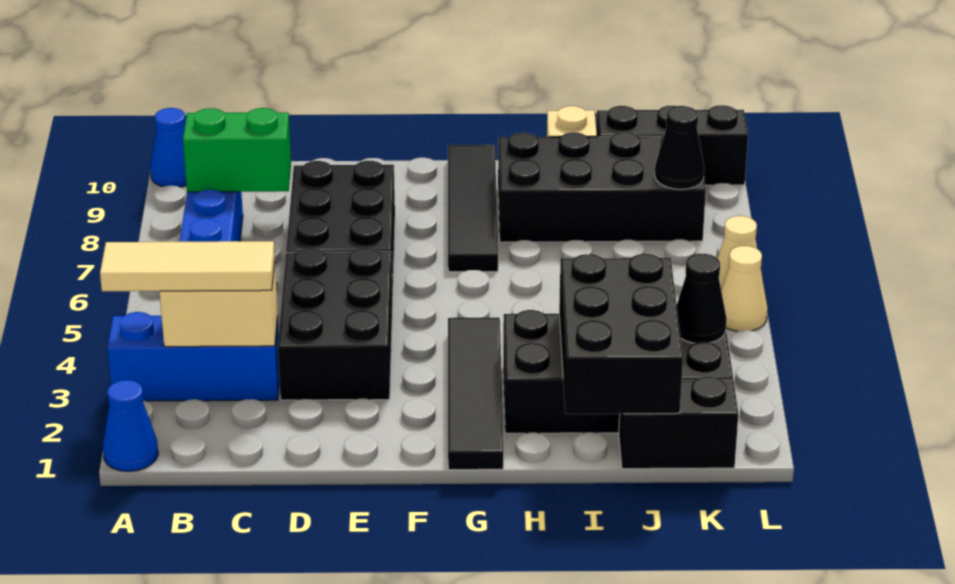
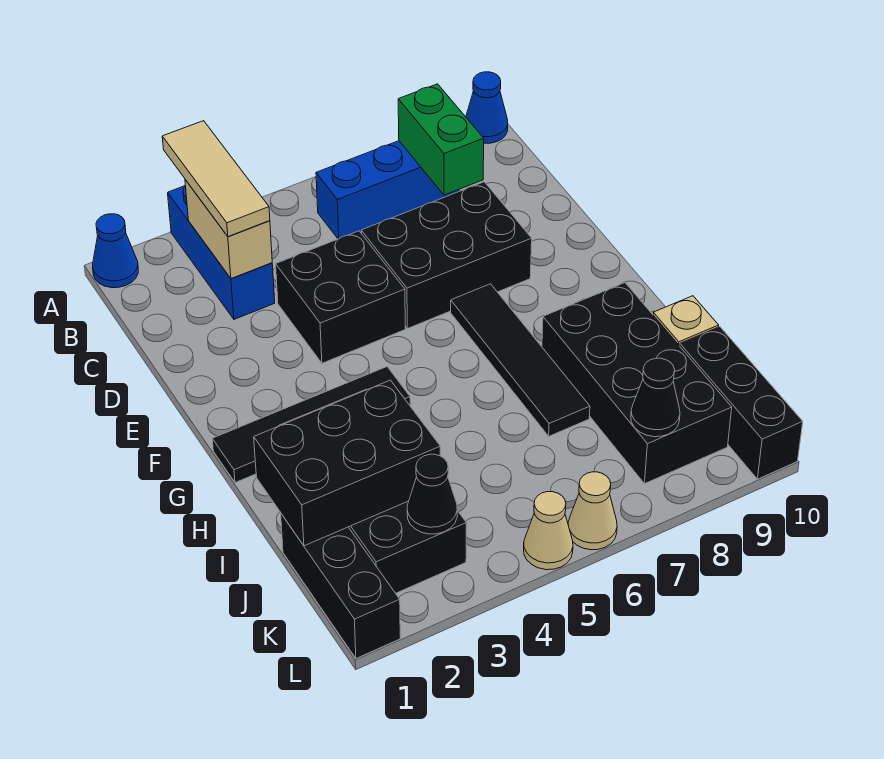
black 2x3 brick [278,248,392,400] -> black 2x2 brick [276,231,405,363]
black 1x4 tile [448,145,498,272] -> black 1x4 tile turned to [451,284,590,436]
black 1x2 brick [619,377,738,469] -> black 1x3 brick [281,514,400,658]

